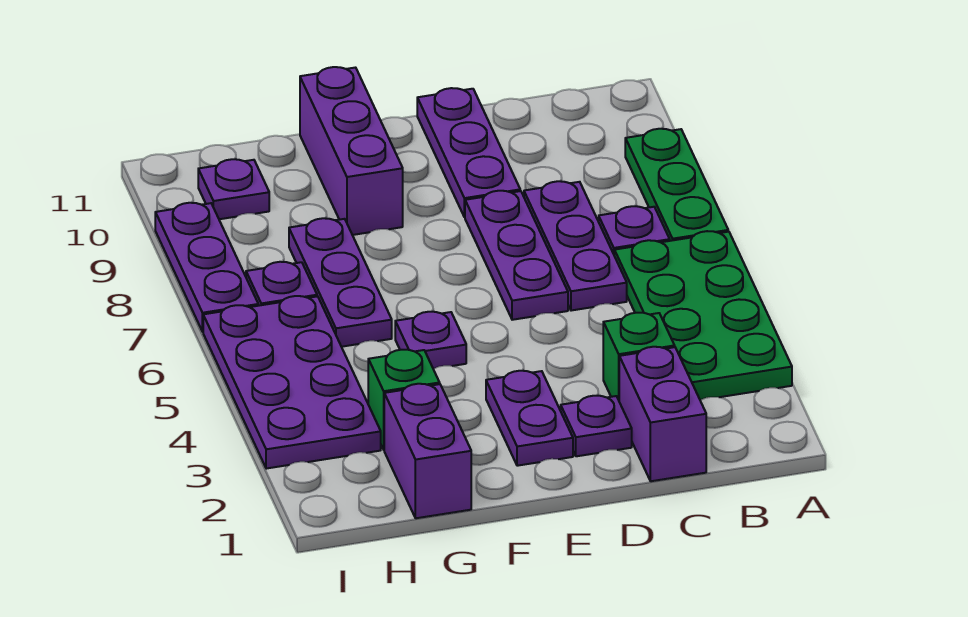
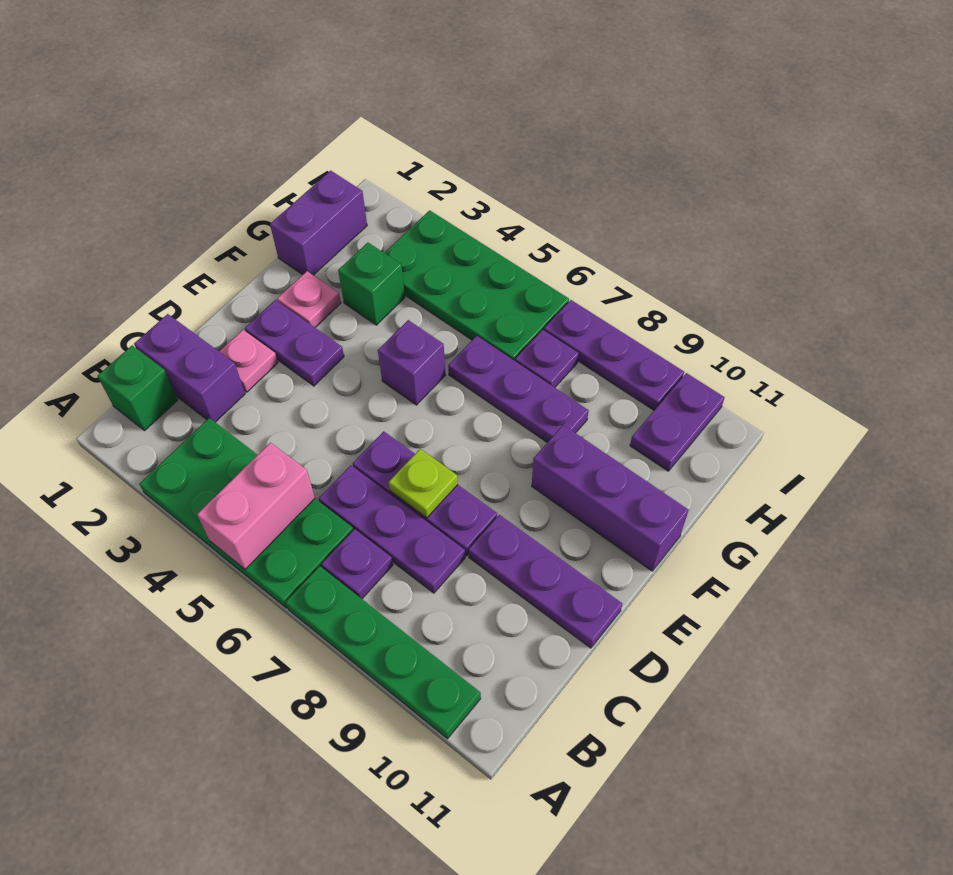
none -> pink 1x2 brick [197,443,315,569]
green 1x3 plate [625,129,728,241] -> green 1x4 plate [286,566,481,739]
green 1x1 brick [603,313,675,400] -> green 1x1 brick moved to [98,345,178,431]
purple 1x1 plate [561,396,632,456] -> pink 1x1 plate [219,330,278,392]
none -> lime 1x1 plate [389,449,458,518]
none -> pink 1x1 plate [277,271,341,327]
purple 1x1 plate [395,312,466,369] -> purple 1x1 brick [378,320,445,405]
purple 1x2 brick [384,384,471,518] -> purple 1x2 brick turned to [270,171,367,275]
purple 2x4 plate [203,296,381,469] -> green 2x4 plate [385,210,569,361]
purple 1x1 plate [198,159,269,219] -> purple 1x2 plate [630,373,725,471]

